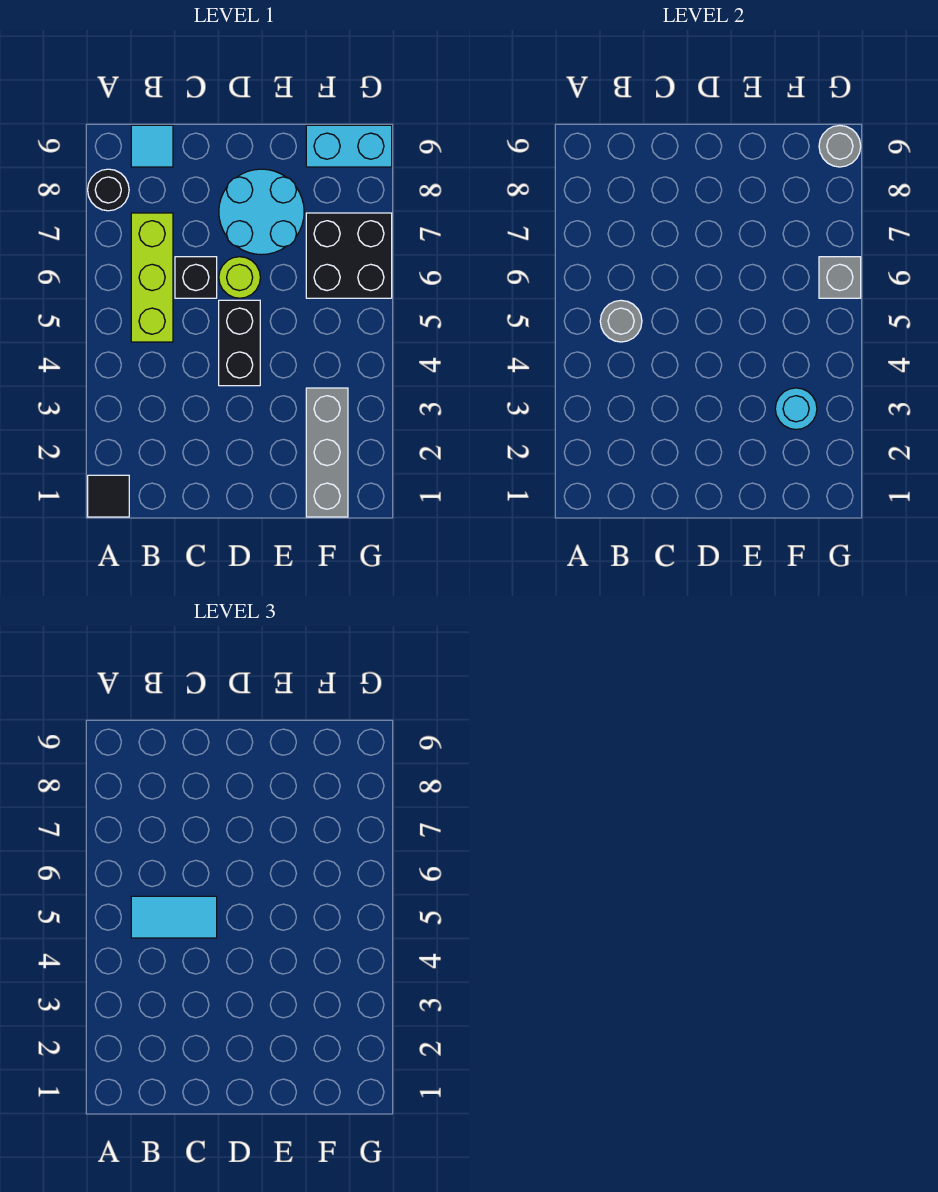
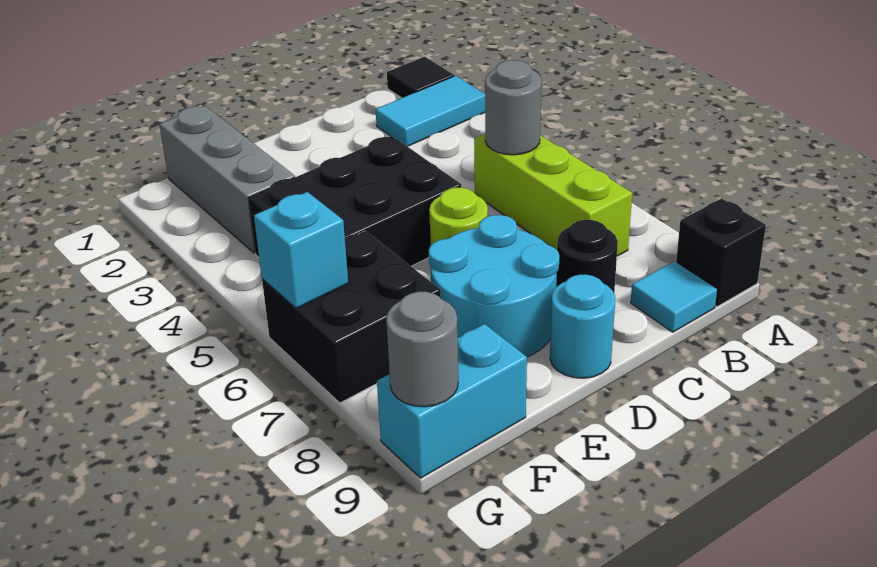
black 1x1 round brick [88,169,129,211] -> black 1x1 round brick moved to [556,220,618,293]
cyan 1x2 tile [131,896,217,938] -> cyan 1x2 tile moved to [376,76,485,146]
black 1x1 brick [175,257,217,298] -> black 1x1 brick moved to [676,199,766,307]
black 1x2 brick [219,300,260,386] -> black 2x3 brick [248,136,461,266]
cyan 1x1 round brick [775,388,817,430] -> cyan 1x1 round brick moved to [550,275,615,378]
grey 1x1 brick [819,257,861,298] -> cyan 1x1 brick [254,192,348,308]

